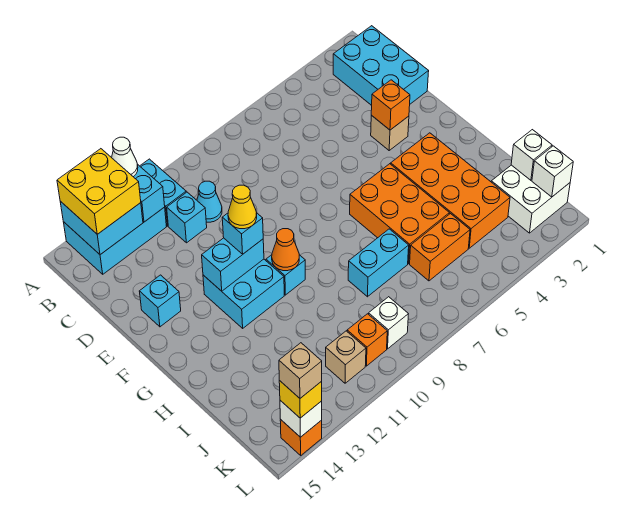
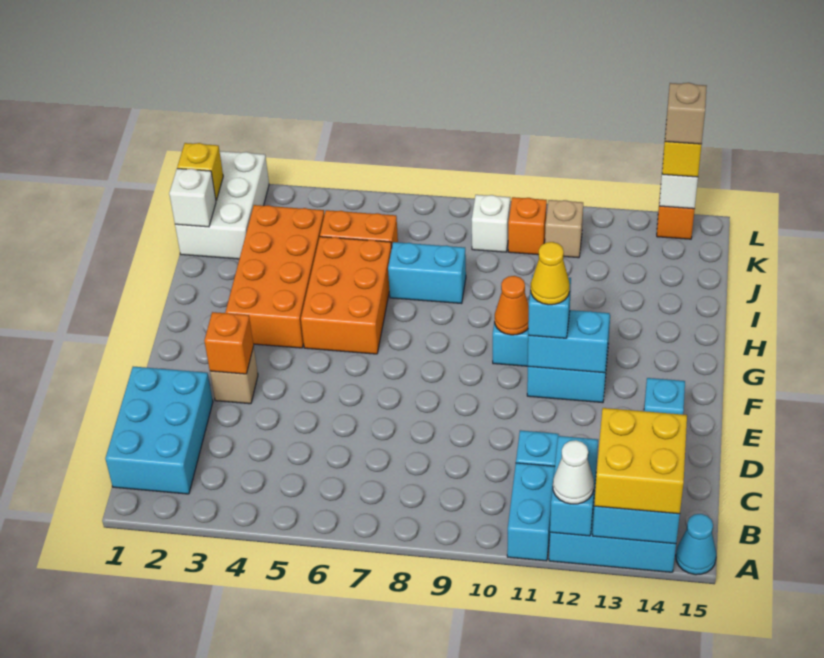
cyan 1x1 cone [197,181,222,222] -> cyan 1x1 cone moved to [676,514,716,575]
white 2x2 brick [491,165,570,233] -> white 2x3 brick [175,151,269,259]
white 1x1 brick [532,146,573,197] -> yellow 1x1 brick [177,143,223,200]

